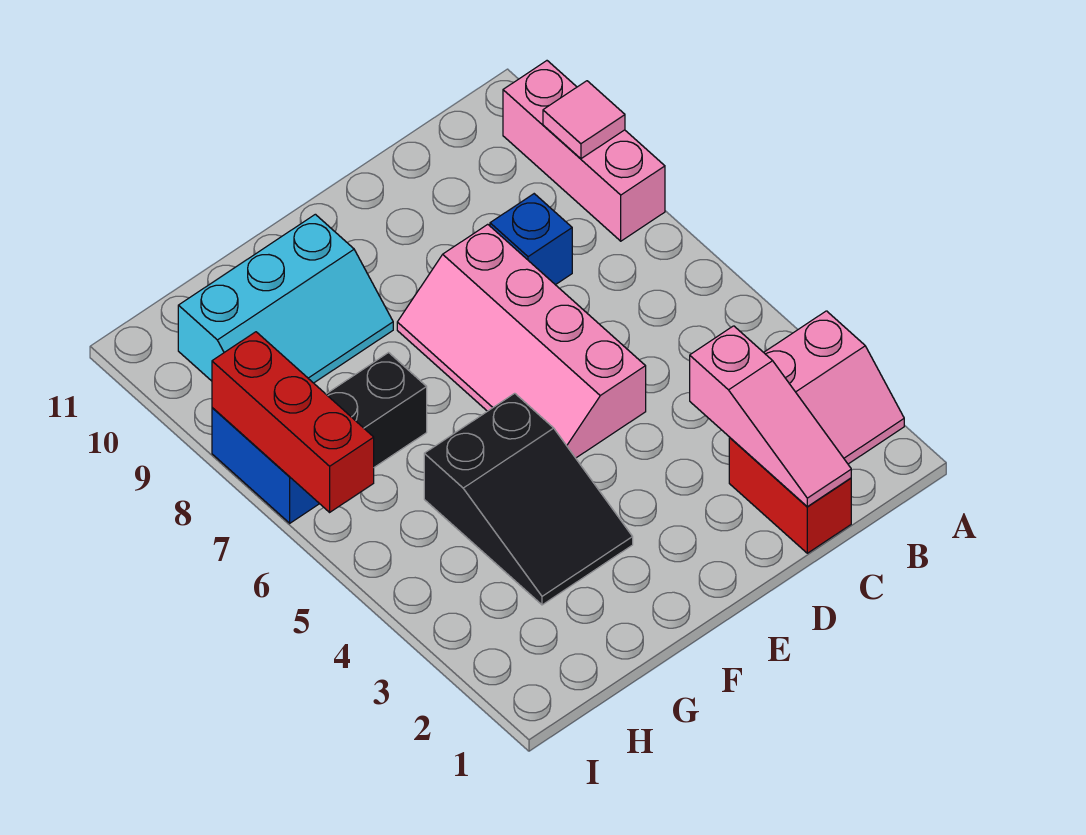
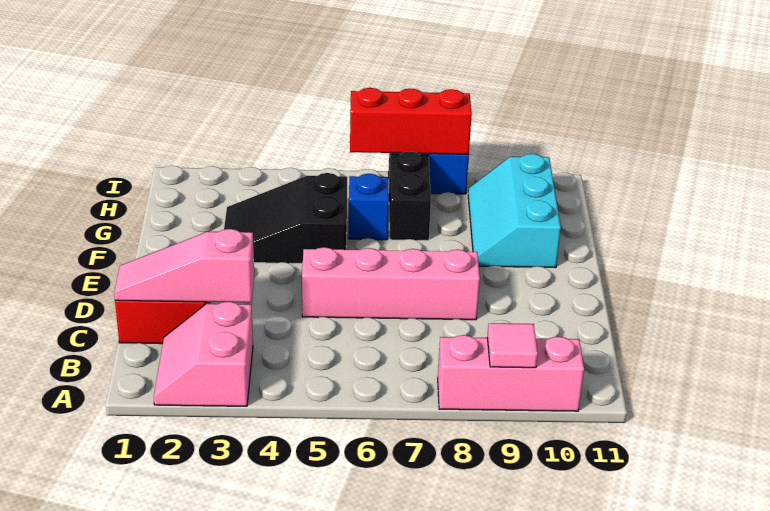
blue 1x1 brick [490,194,572,285] -> blue 1x1 brick moved to [348,174,389,240]

